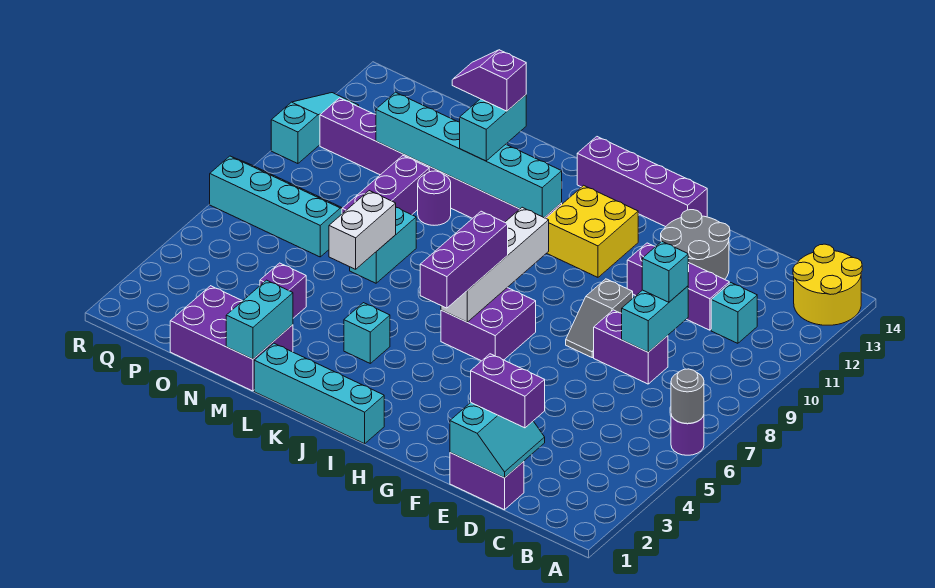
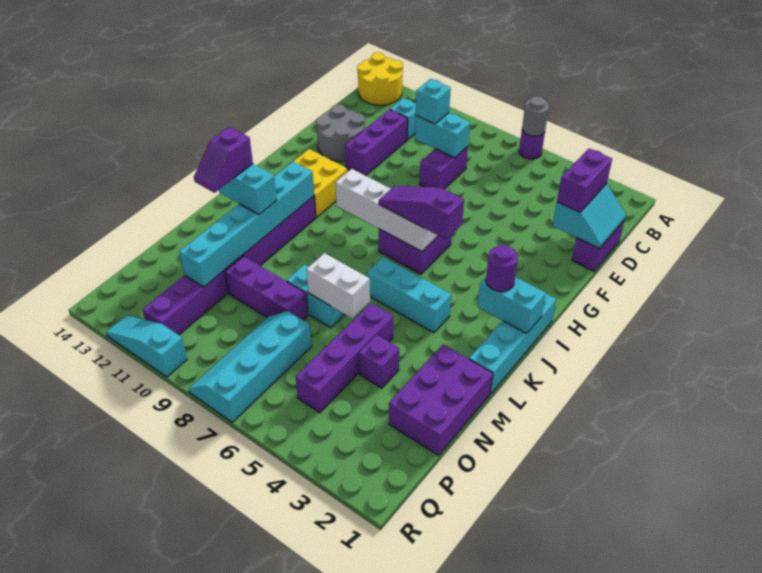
cyan 2x2 slope [450,403,545,478] -> cyan 2x2 slope turned to [553,184,626,249]
grey 1x2 slope [566,279,633,358] -> none
purple 1x4 brick [577,137,707,227] -> purple 1x4 brick moved to [296,303,393,413]
purple 1x3 brick [420,211,508,308] -> purple 1x3 slope [379,186,464,239]
cyan 1x1 brick [344,303,390,363] -> cyan 1x3 brick [367,257,451,333]
cyan 1x2 brick [226,280,293,359] -> cyan 1x2 brick moved to [478,277,546,333]
purple 1x1 round brick [418,171,451,225] -> purple 1x1 round brick moved to [486,245,518,292]

